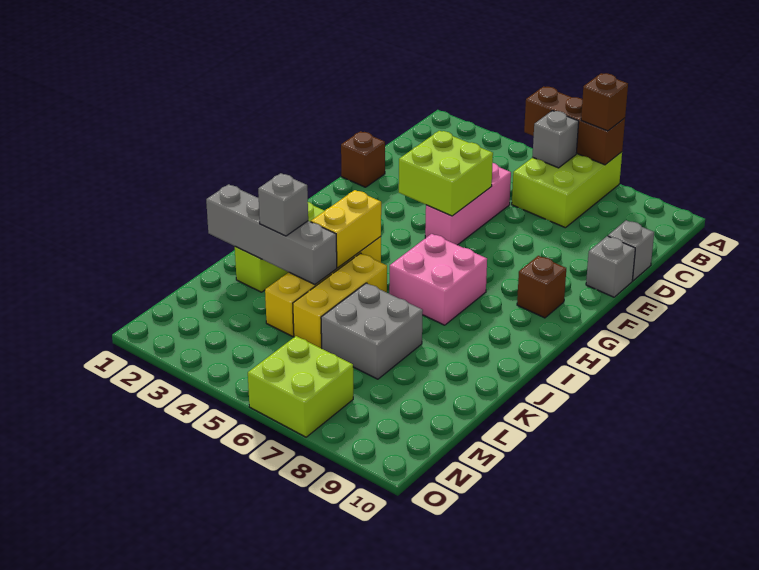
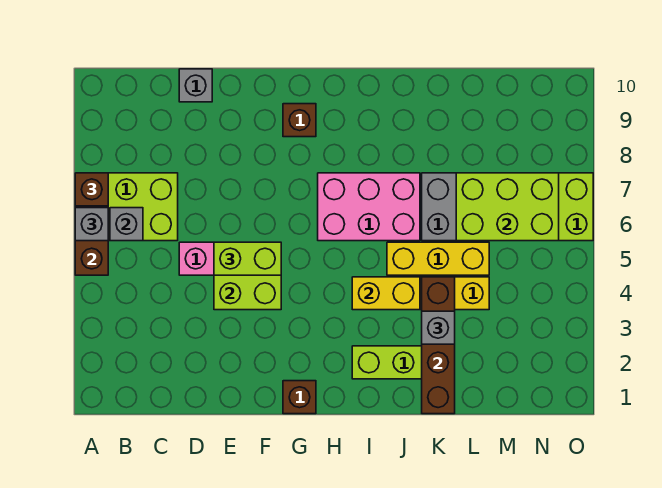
brown 1x1 brick [341,131,385,187] -> brown 1x1 brick moved to [283,381,316,414]
none -> lime 1x2 brick [214,242,281,275]
grey 1x1 brick [586,236,635,297] -> grey 1x1 brick moved to [75,208,108,241]
pink 2x2 brick [389,234,487,325] -> pink 2x3 brick [318,173,420,241]
grey 1x4 brick [206,184,337,285] -> brown 1x4 brick [422,277,455,414]
none -> lime 2x3 brick [456,173,559,241]

